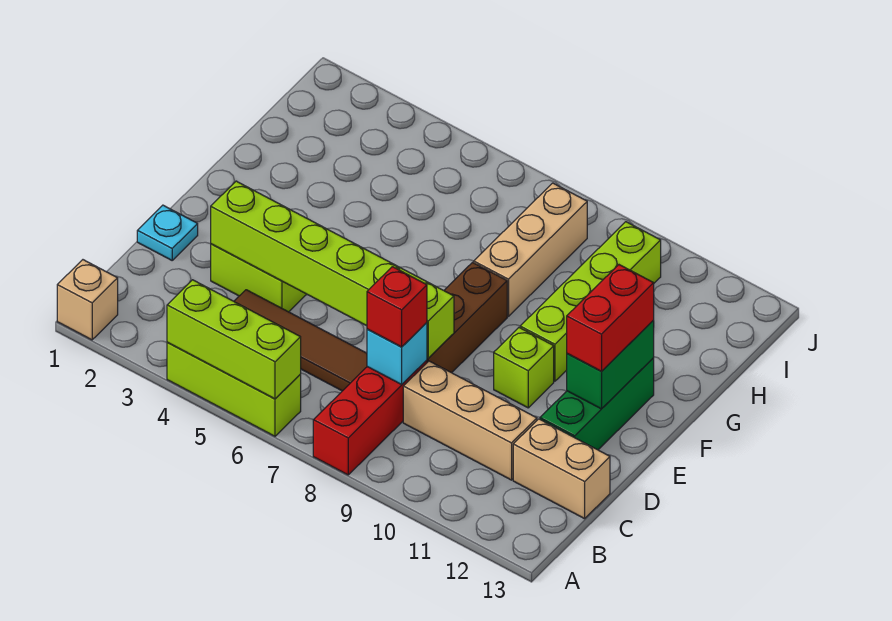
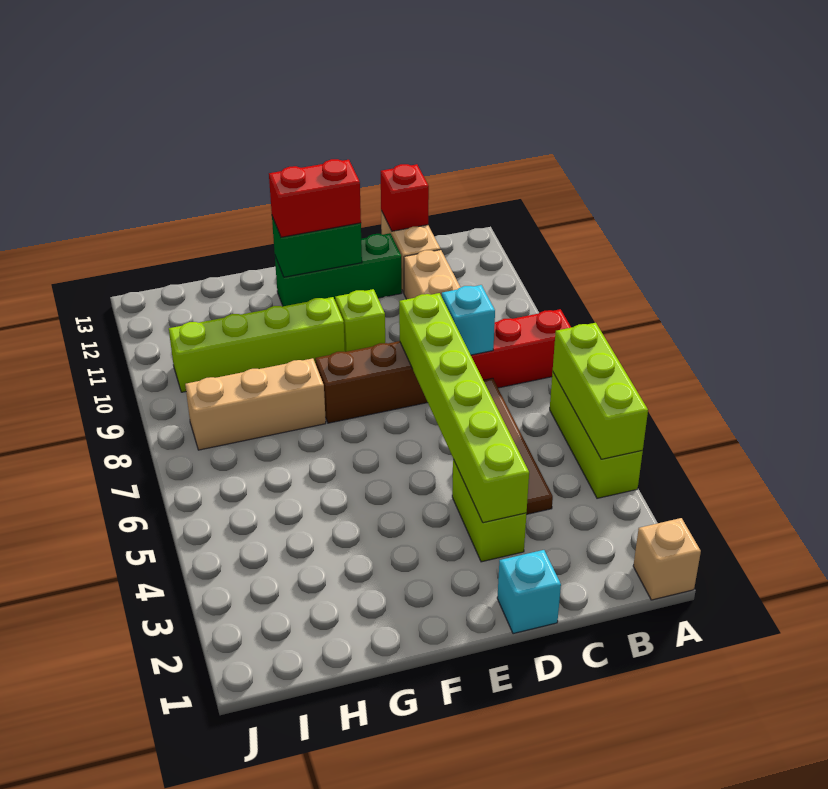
red 1x1 brick [367,267,427,347] -> red 1x1 brick moved to [381,164,429,231]
cyan 1x1 plate [137,205,198,260] -> cyan 1x1 brick [497,550,561,634]

